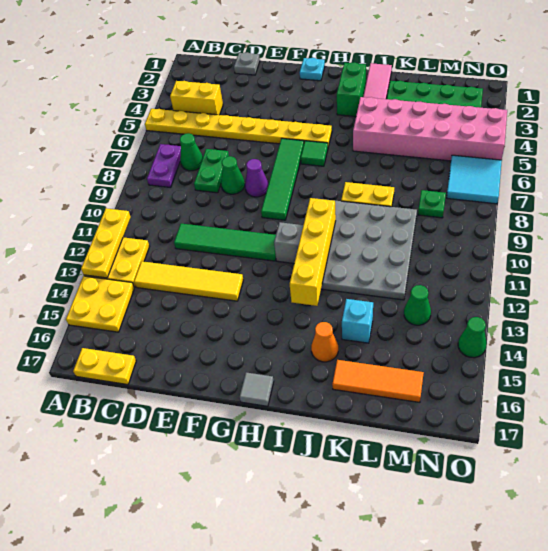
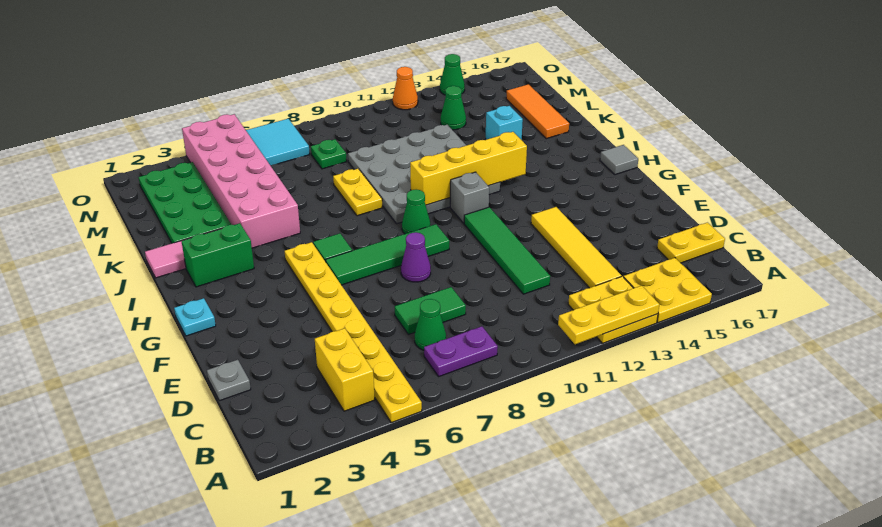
yellow 1x2 plate [73,348,136,385] -> yellow 1x2 plate turned to [657,223,725,263]
green 1x2 plate [194,149,229,193] -> green 1x2 tile [395,287,466,334]
green 1x1 cone [221,156,245,194] -> green 1x1 cone moved to [402,189,430,234]
orange 1x1 cone [311,322,338,362] -> orange 1x1 cone moved to [393,67,418,110]

